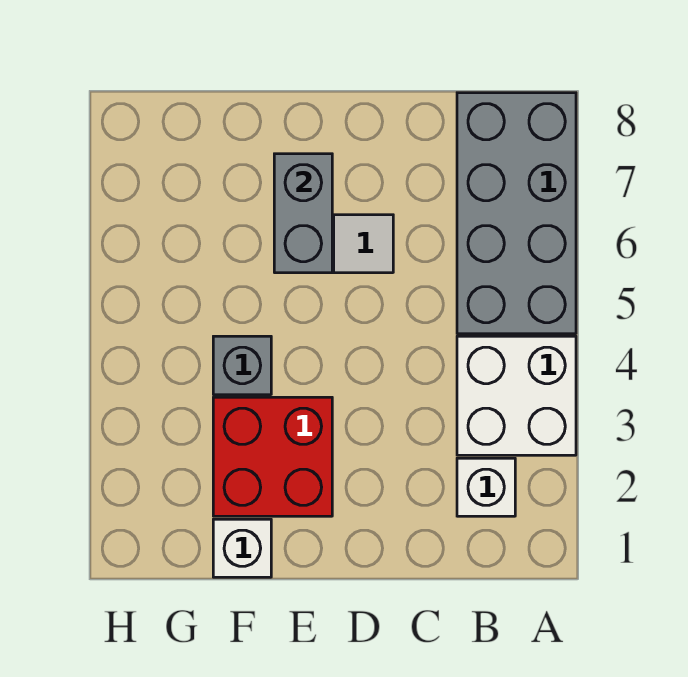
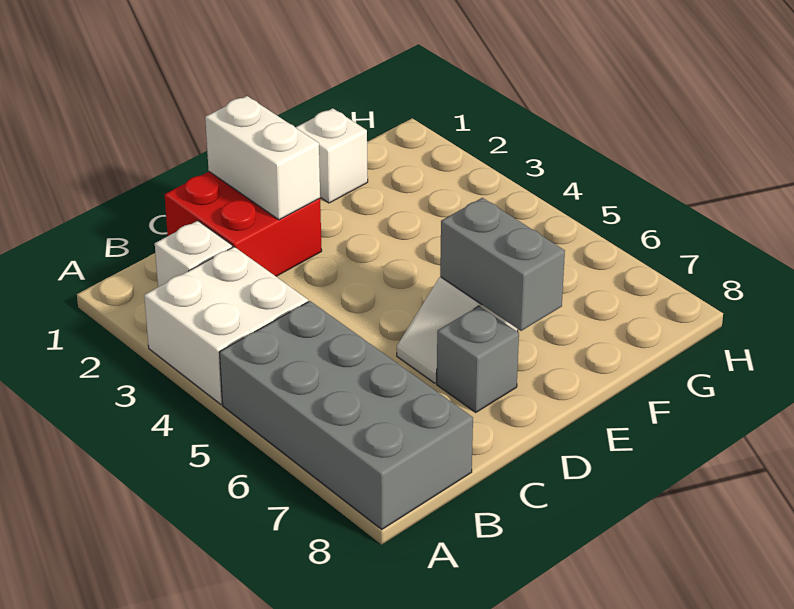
none -> white 1x2 brick [205,96,320,220]
red 2x2 brick [213,397,332,516] -> red 2x2 brick moved to [165,172,322,276]
grey 1x1 brick [213,336,271,395] -> grey 1x1 brick moved to [437,306,519,412]

